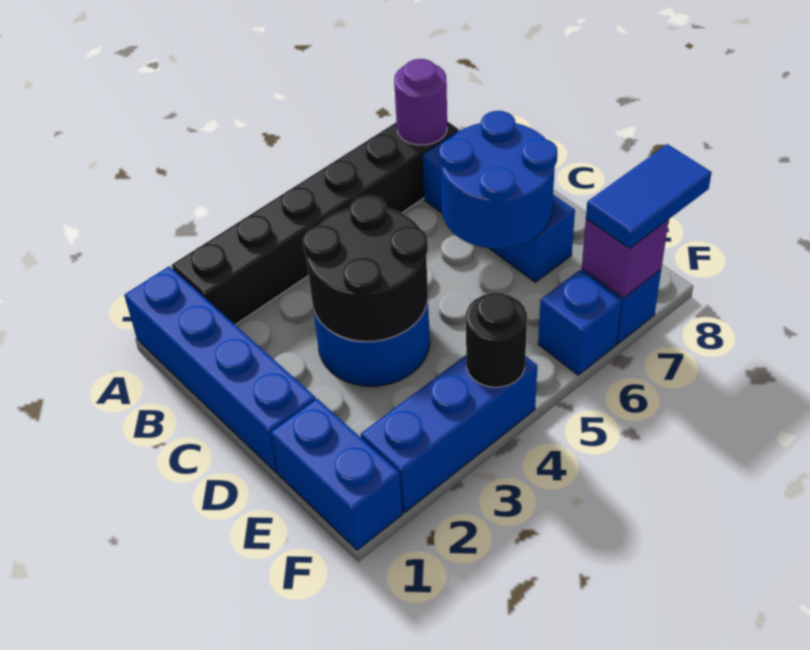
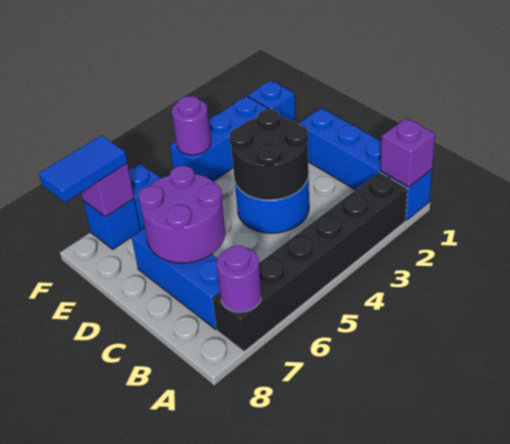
none -> purple 1x1 brick [380,118,435,187]
blue 2x2 round brick [439,111,557,249] -> purple 2x2 round brick [138,166,225,263]
blue 1x2 brick [271,399,402,550] -> blue 1x1 brick [248,81,295,122]
black 1x1 round brick [466,293,527,387] -> purple 1x1 round brick [172,96,211,155]

